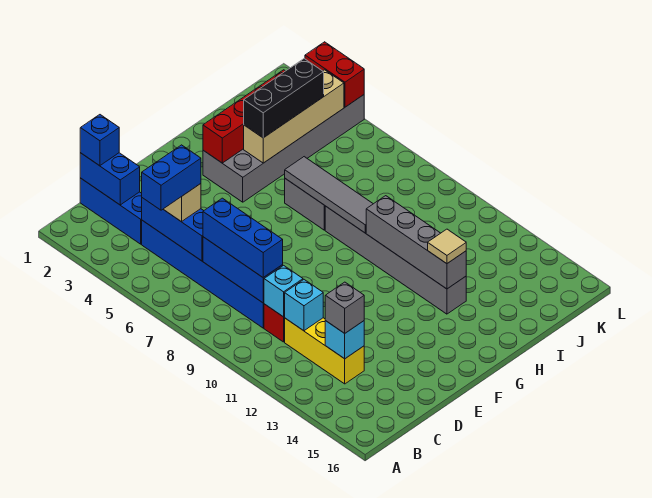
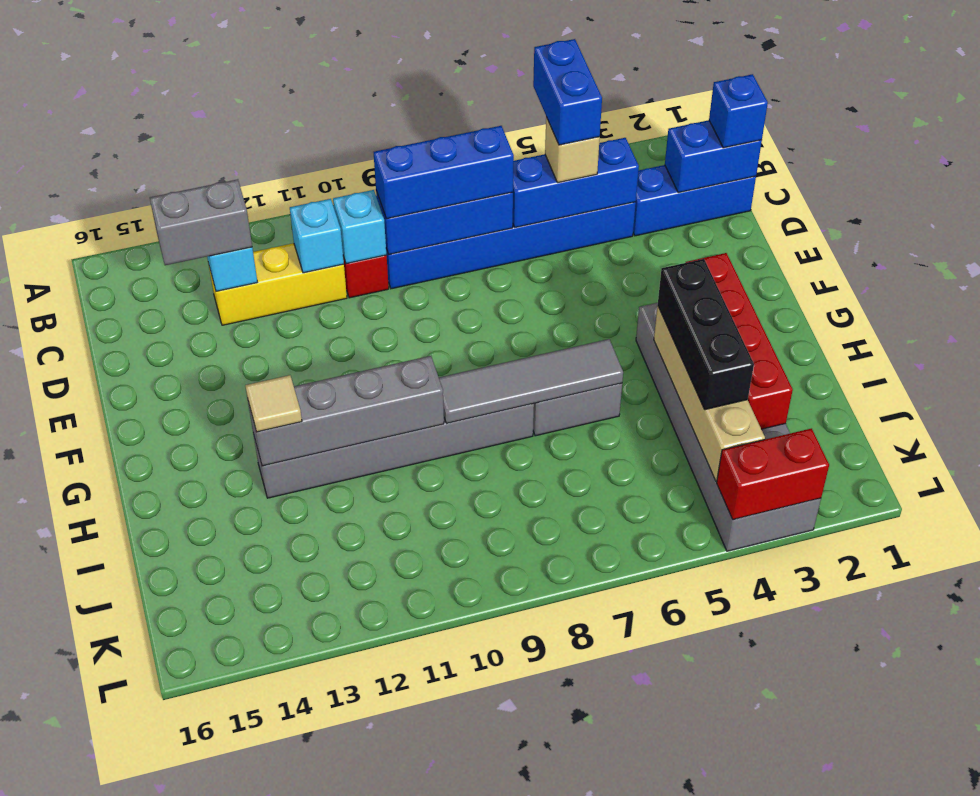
grey 1x1 brick [325,282,364,333] -> grey 1x2 brick [150,179,252,265]

